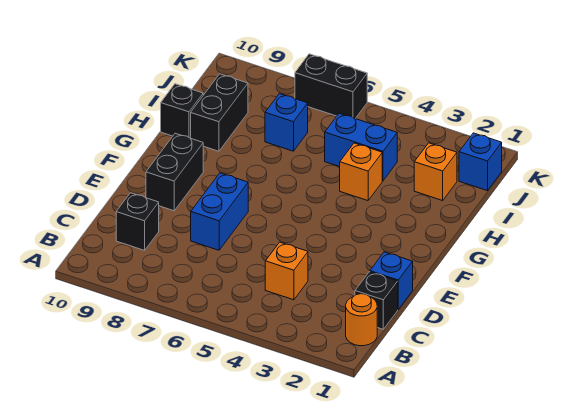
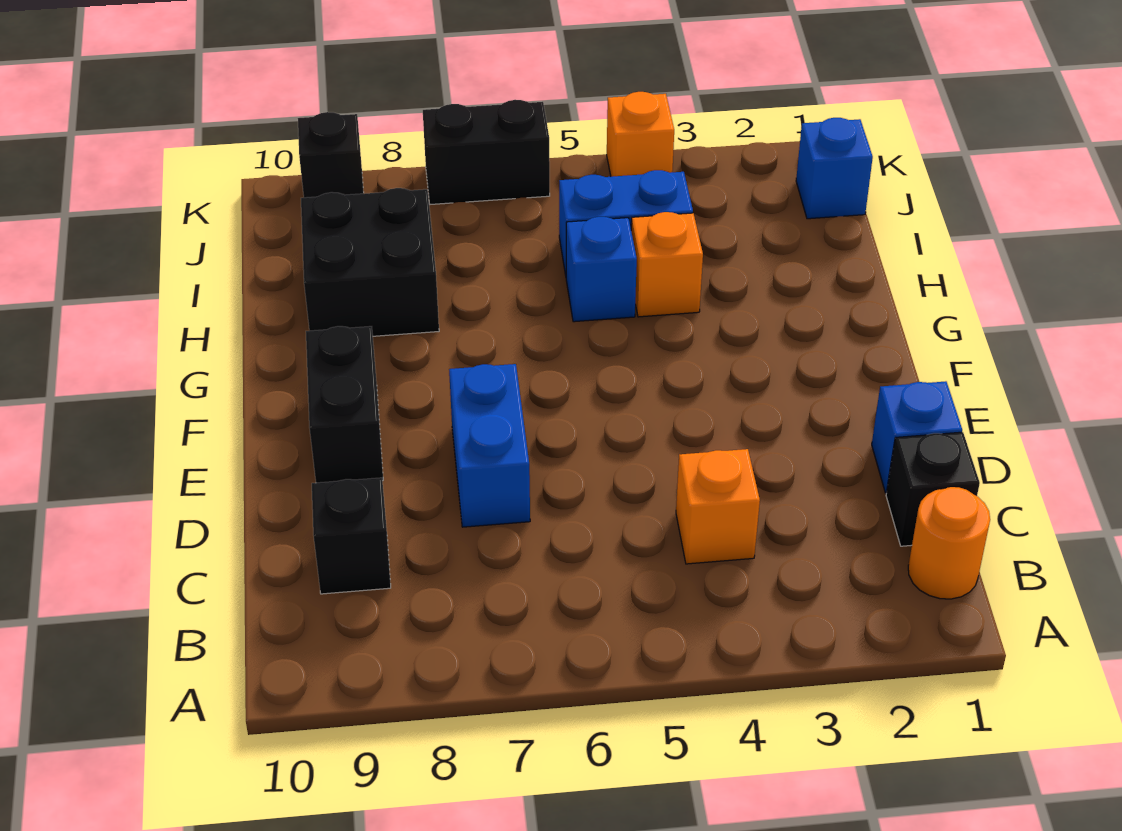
black 1x2 brick [191,74,248,151] -> black 2x2 brick [301,188,439,336]
black 1x1 brick [161,84,203,138] -> black 1x1 brick moved to [298,112,364,198]
orange 1x1 brick [414,143,457,201] -> orange 1x1 brick moved to [607,92,674,177]
blue 1x1 brick [265,94,308,151] -> blue 1x1 brick moved to [566,217,637,322]

